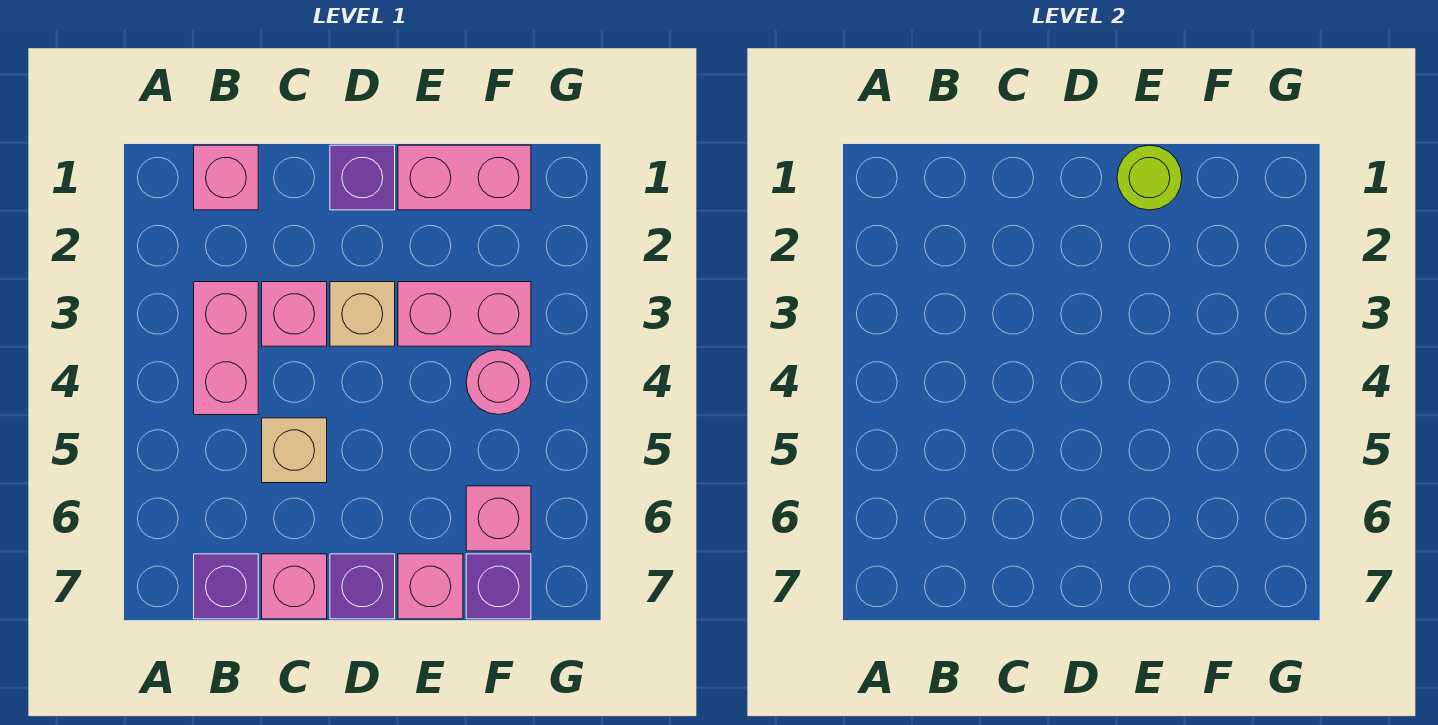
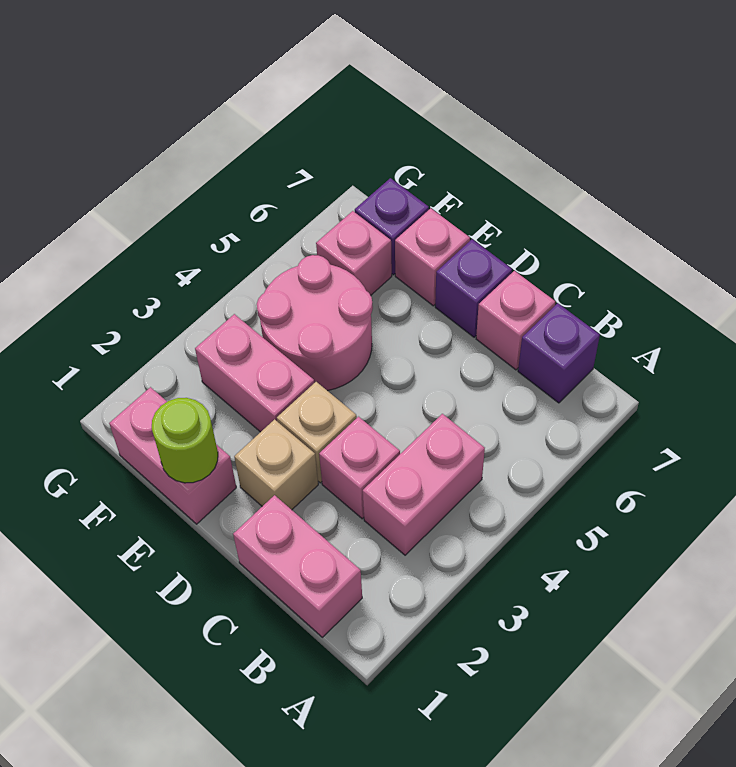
pink 1x1 brick [194,145,258,210] -> pink 1x2 brick [233,495,362,637]
tan 1x1 brick [262,418,327,483] -> tan 1x1 brick moved to [234,419,318,510]
purple 1x1 brick [330,145,395,210] -> none
pink 1x1 round brick [466,350,531,415] -> pink 2x2 round brick [257,255,373,391]

